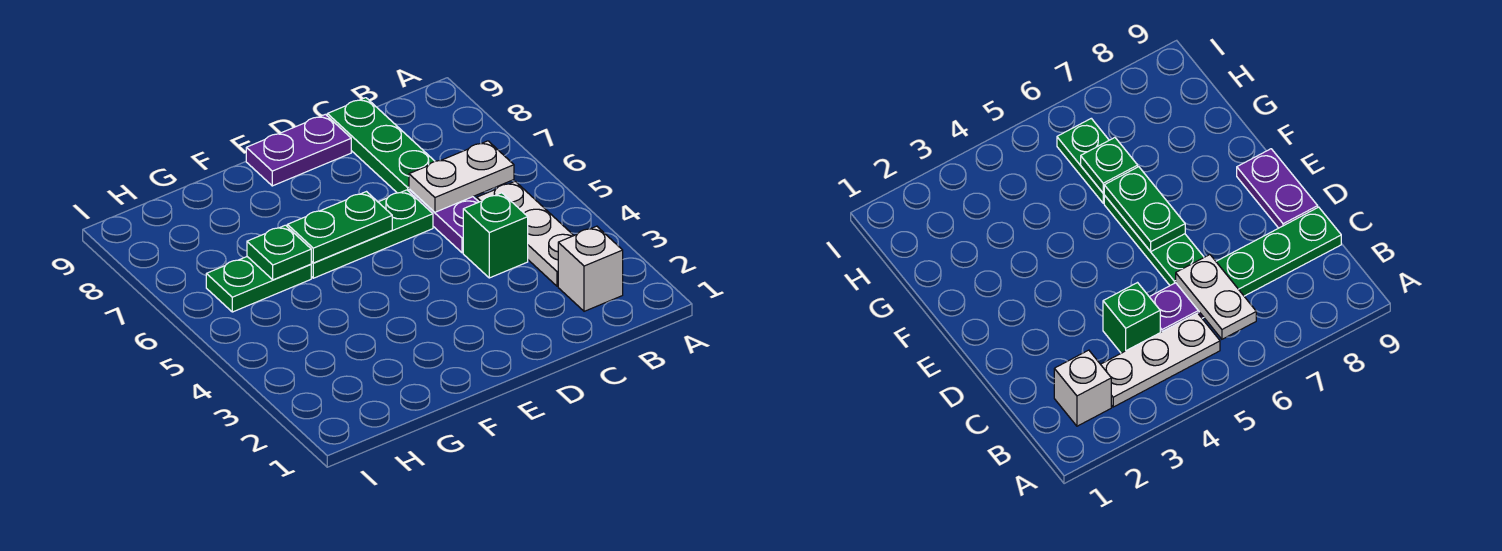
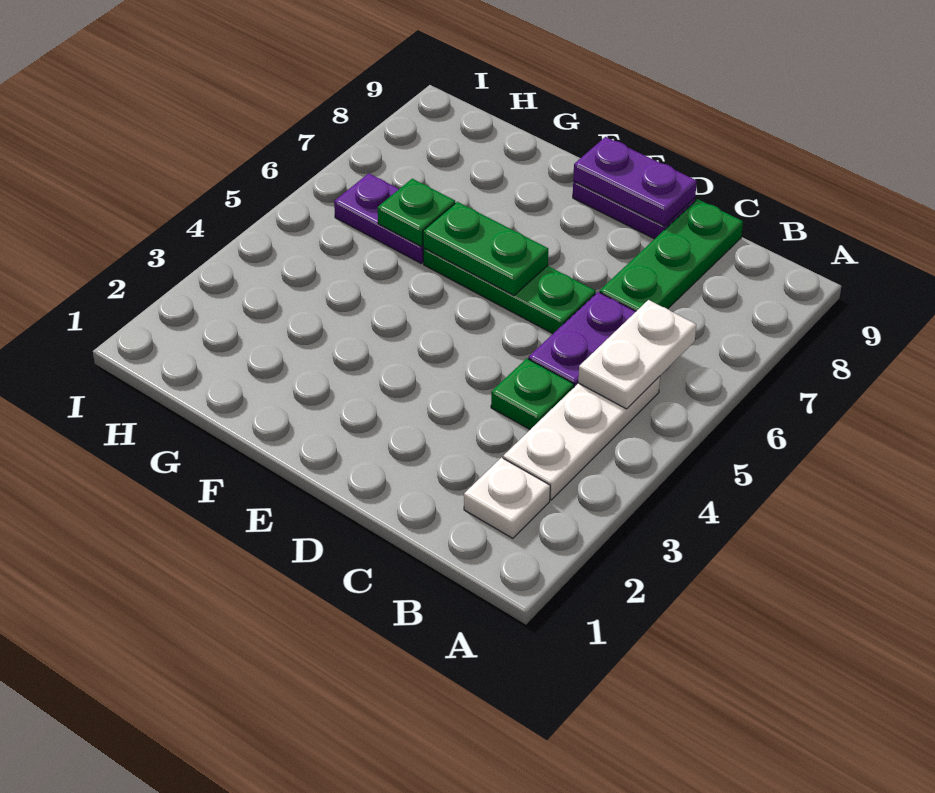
white 1x1 brick [558,226,623,311] -> white 1x1 plate [464,458,550,538]
white 1x2 plate [409,141,514,212] -> white 1x2 plate turned to [578,300,696,409]
green 1x1 brick [463,193,528,278] -> green 1x1 plate [491,359,574,429]
none -> purple 1x2 plate [573,137,697,226]
green 1x2 plate [206,257,311,312] -> purple 1x2 plate [334,173,424,263]

